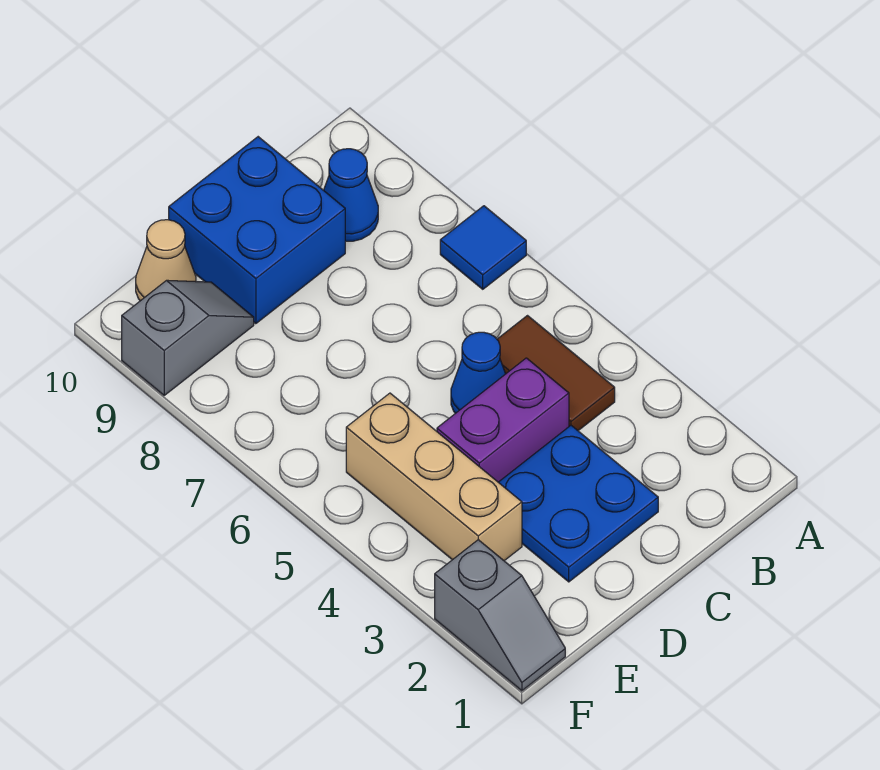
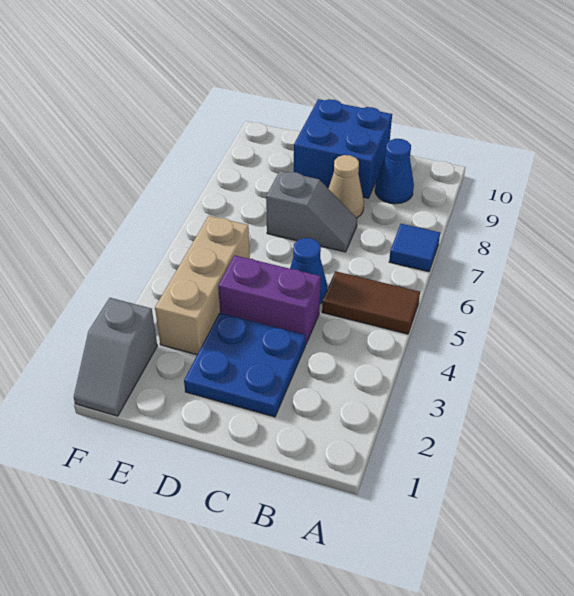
brown 1x2 tile [497,316,615,431] -> brown 1x2 tile turned to [322,271,420,334]
grey 1x2 slope [122,280,254,395] -> grey 1x2 slope moved to [266,171,357,252]
tan 1x1 cone [136,220,196,301] -> tan 1x1 cone moved to [329,155,364,218]

